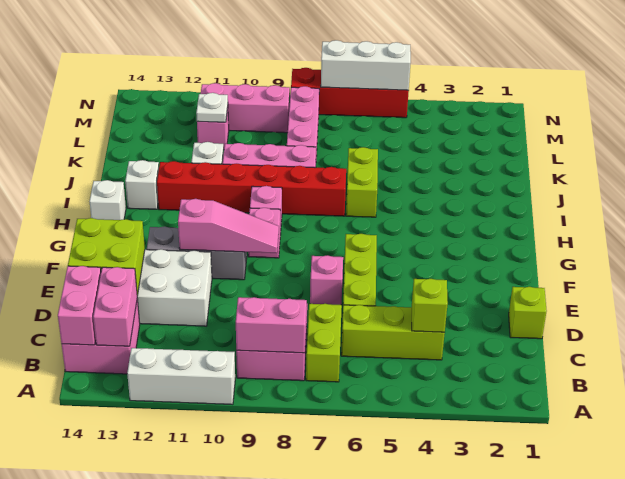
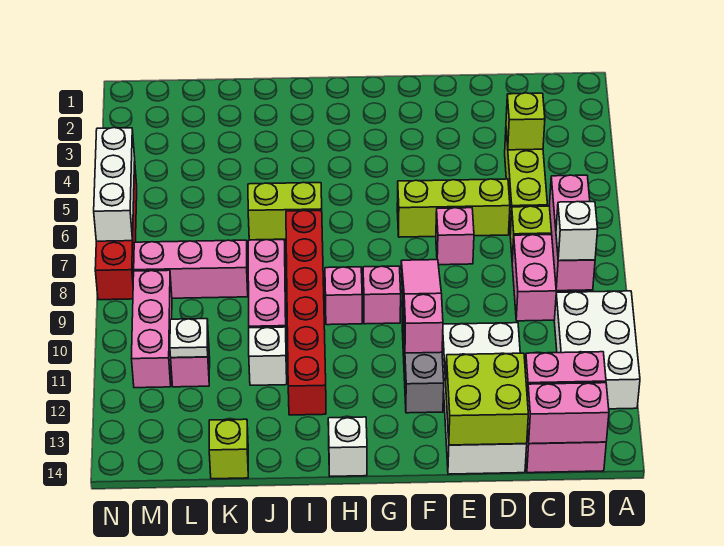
white 1x3 brick [127,348,235,404] -> white 2x3 brick [554,291,640,409]
pink 1x2 brick [236,297,307,353] -> pink 1x3 brick [549,175,595,291]
lime 1x1 brick [509,287,547,339] -> lime 1x1 brick moved to [209,419,248,479]
white 1x1 brick [125,160,159,209] -> white 1x1 brick moved to [556,202,598,261]

